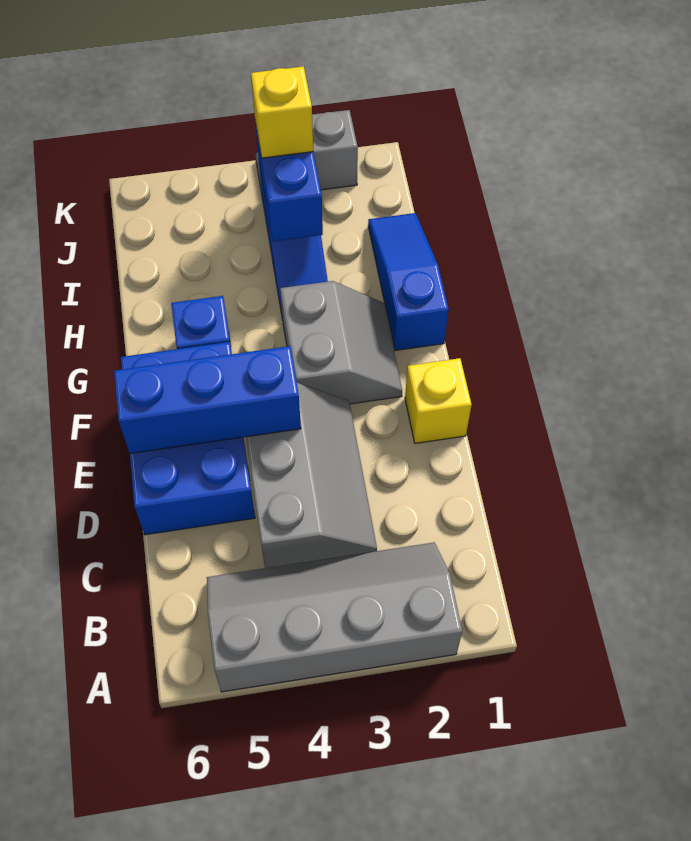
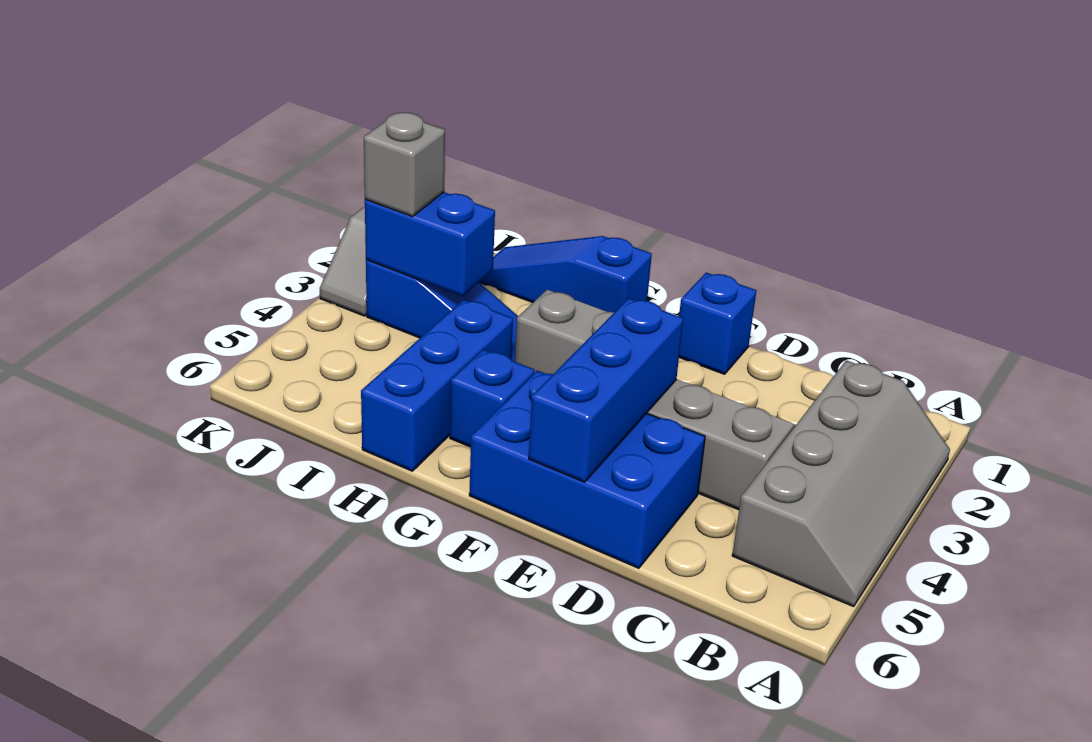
grey 2x4 slope [207,542,462,692] -> grey 2x4 slope turned to [732,360,950,607]
yellow 1x1 brick [405,358,472,443] -> blue 1x1 brick [679,273,756,374]
none -> blue 1x3 brick [361,300,513,471]
yellow 1x1 brick [251,66,313,158] -> grey 1x1 brick [364,112,445,217]

